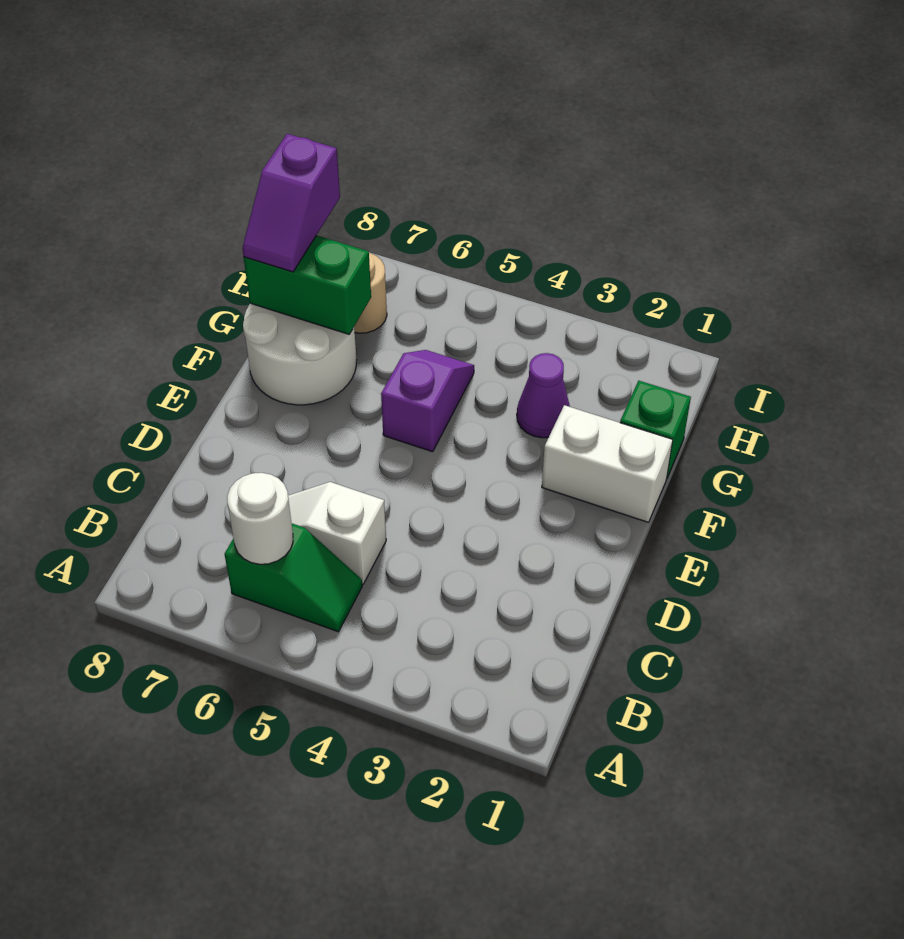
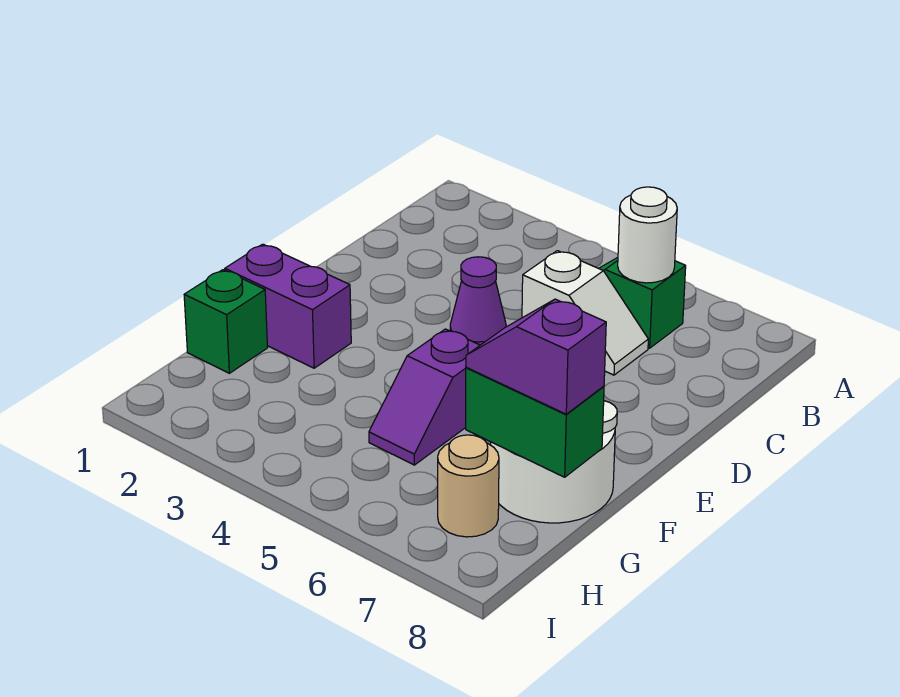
white 1x2 brick [542,405,673,522] -> purple 1x2 brick [225,244,351,368]
purple 1x1 cone [517,353,570,438] -> purple 1x1 cone moved to [450,257,506,345]
purple 1x2 slope [242,134,340,272] -> purple 1x2 slope turned to [466,299,606,414]

